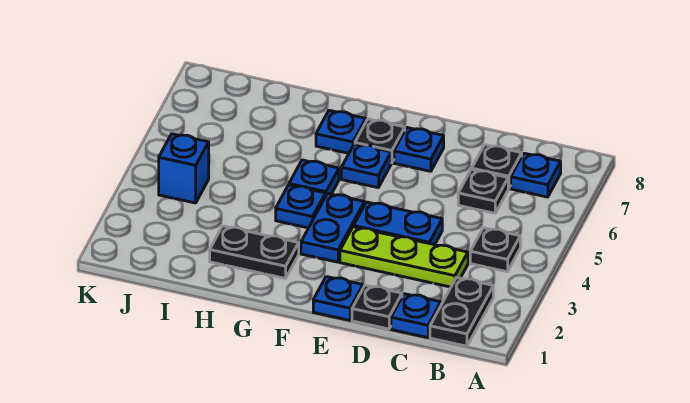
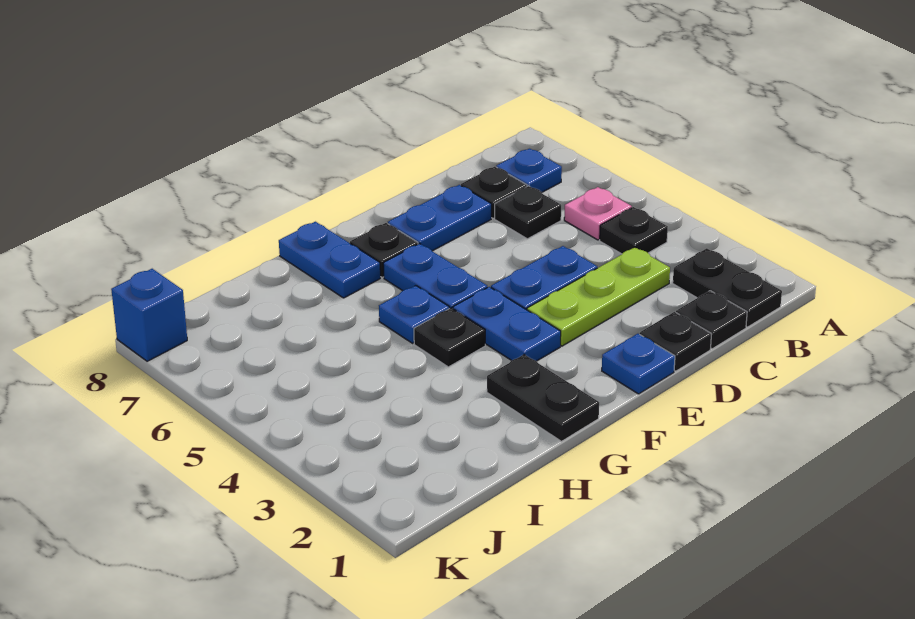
none -> pink 1x1 plate [564,187,632,240]
blue 1x1 plate [391,294,441,338] -> black 1x1 plate [676,291,747,349]
blue 1x1 plate [394,128,444,171] -> blue 1x2 plate [388,185,491,251]
blue 1x1 plate [341,144,391,188] -> blue 1x2 plate [383,243,487,309]
black 1x2 plate [210,226,299,278] -> black 1x2 plate turned to [487,354,599,441]
blue 1x1 plate [276,185,325,228] -> black 1x1 plate [414,308,485,367]
blue 1x1 plate [316,110,366,153] -> blue 1x2 plate [279,222,380,298]
blue 1x1 brick [159,134,209,203] -> blue 1x1 brick moved to [111,269,187,361]

